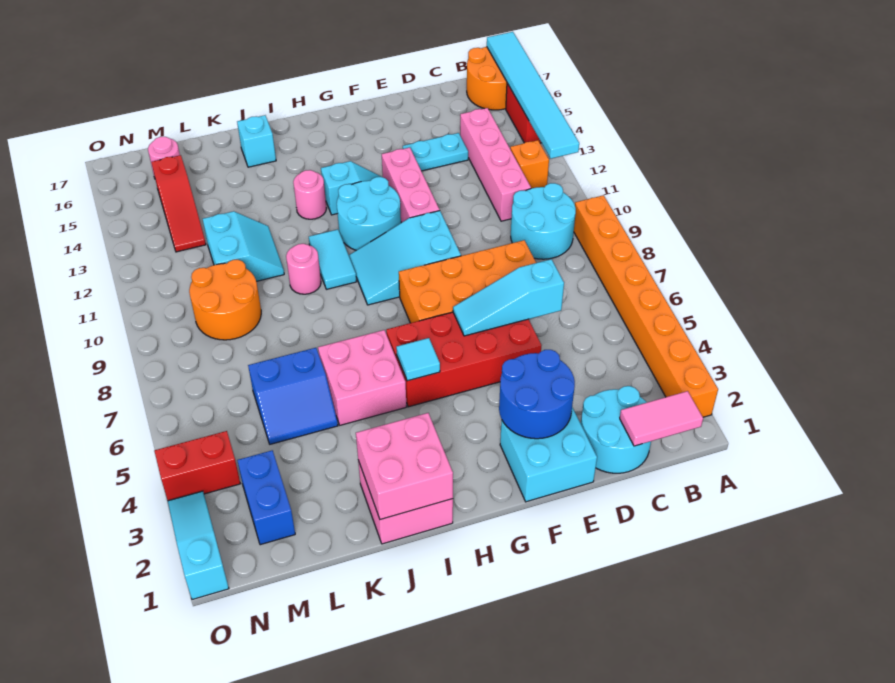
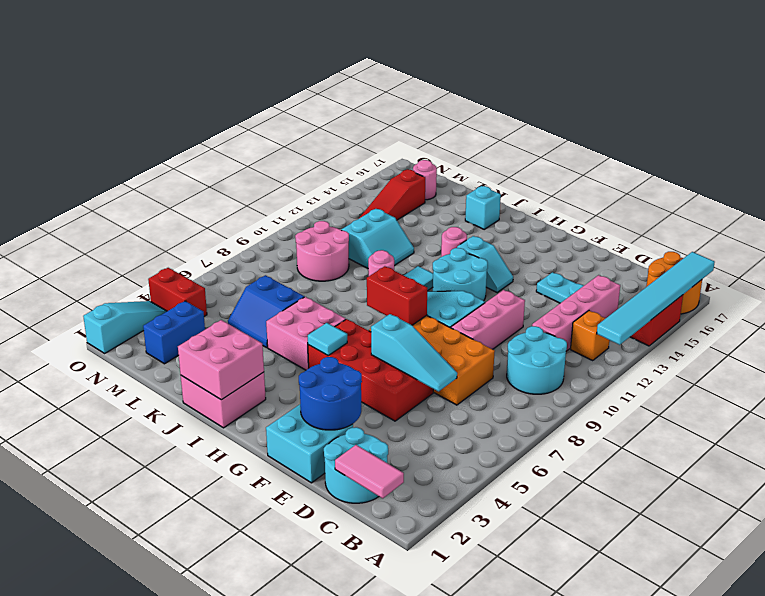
orange 1x8 brick [574,195,718,417] -> none
cyan 1x3 slope [453,259,564,336] -> cyan 1x3 slope turned to [371,314,457,391]
pink 1x3 brick [382,148,440,223] -> pink 1x3 brick moved to [451,290,525,349]
none -> red 1x2 brick [367,266,427,325]
orange 2x2 round brick [189,260,261,340] -> pink 2x2 round brick [295,221,349,281]

